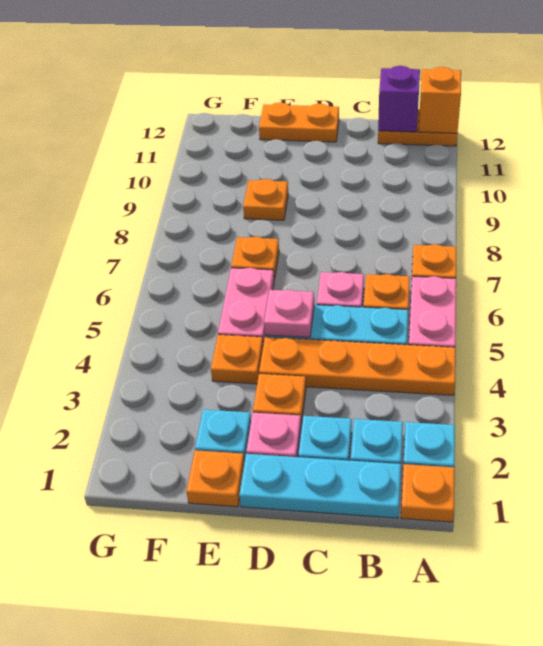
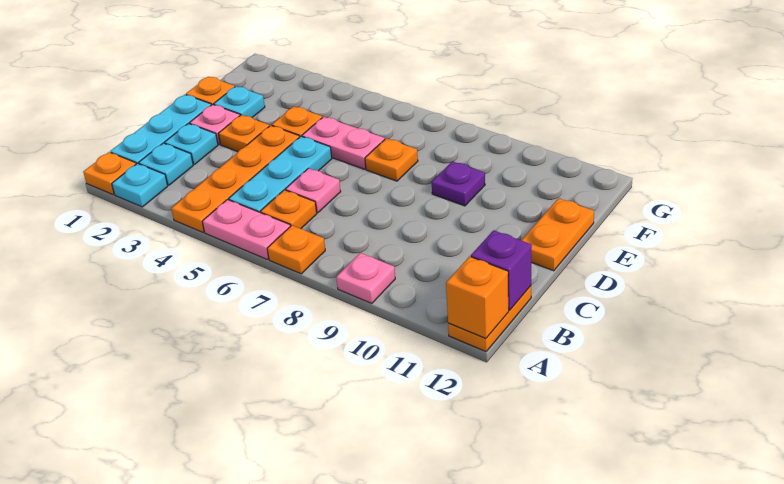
pink 1x1 plate [264,290,314,338] -> pink 1x1 plate moved to [336,253,395,303]
orange 1x1 plate [243,179,288,220] -> purple 1x1 plate [432,161,485,206]

